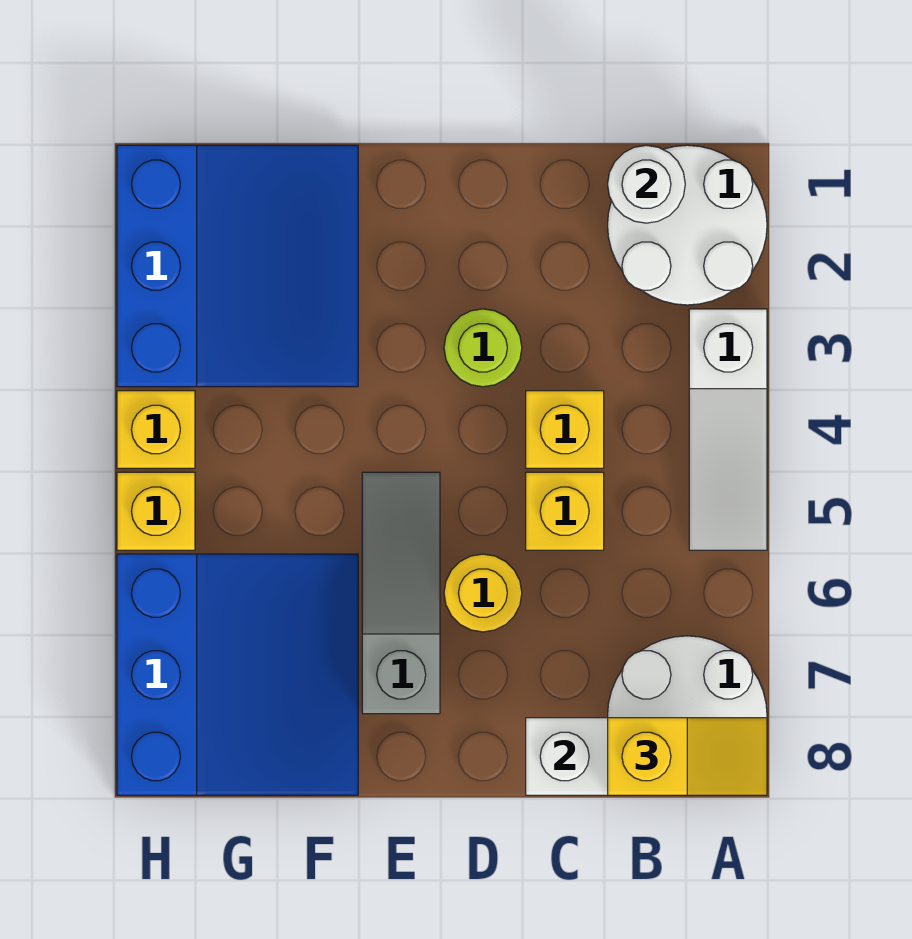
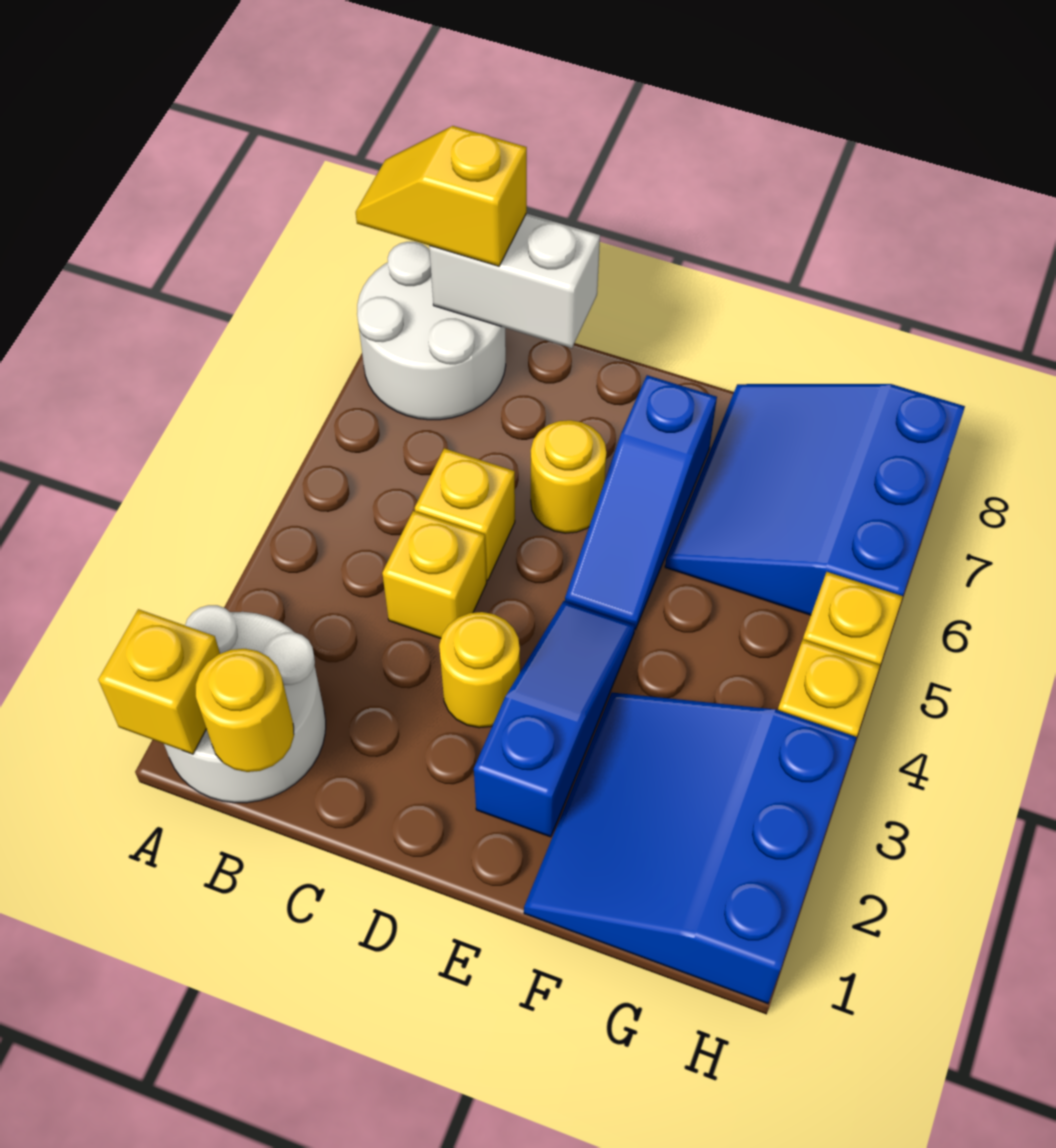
none -> yellow 1x1 brick [98,609,220,754]
white 1x3 slope [689,309,767,550] -> none
white 1x1 round brick [608,145,685,223] -> yellow 1x1 round brick [196,649,294,772]
lime 1x1 round brick [444,309,522,387] -> yellow 1x1 round brick [439,612,520,728]
none -> blue 1x3 slope [474,601,635,837]
grey 1x3 slope [362,472,440,714] -> blue 1x3 slope [565,375,717,630]

